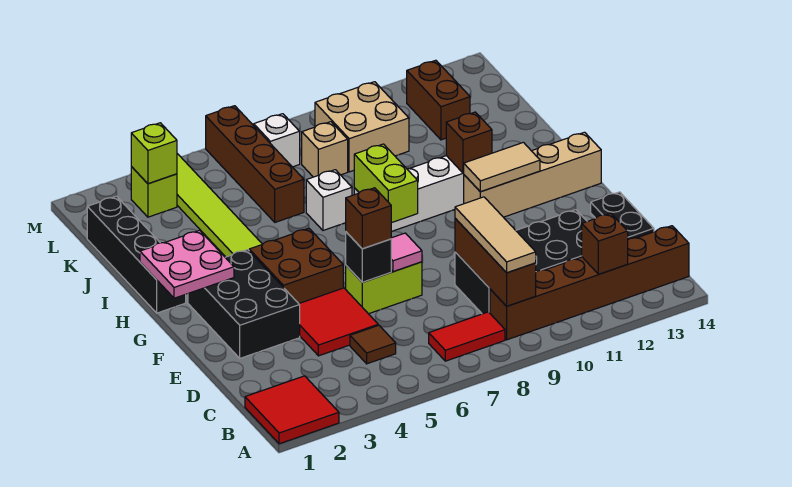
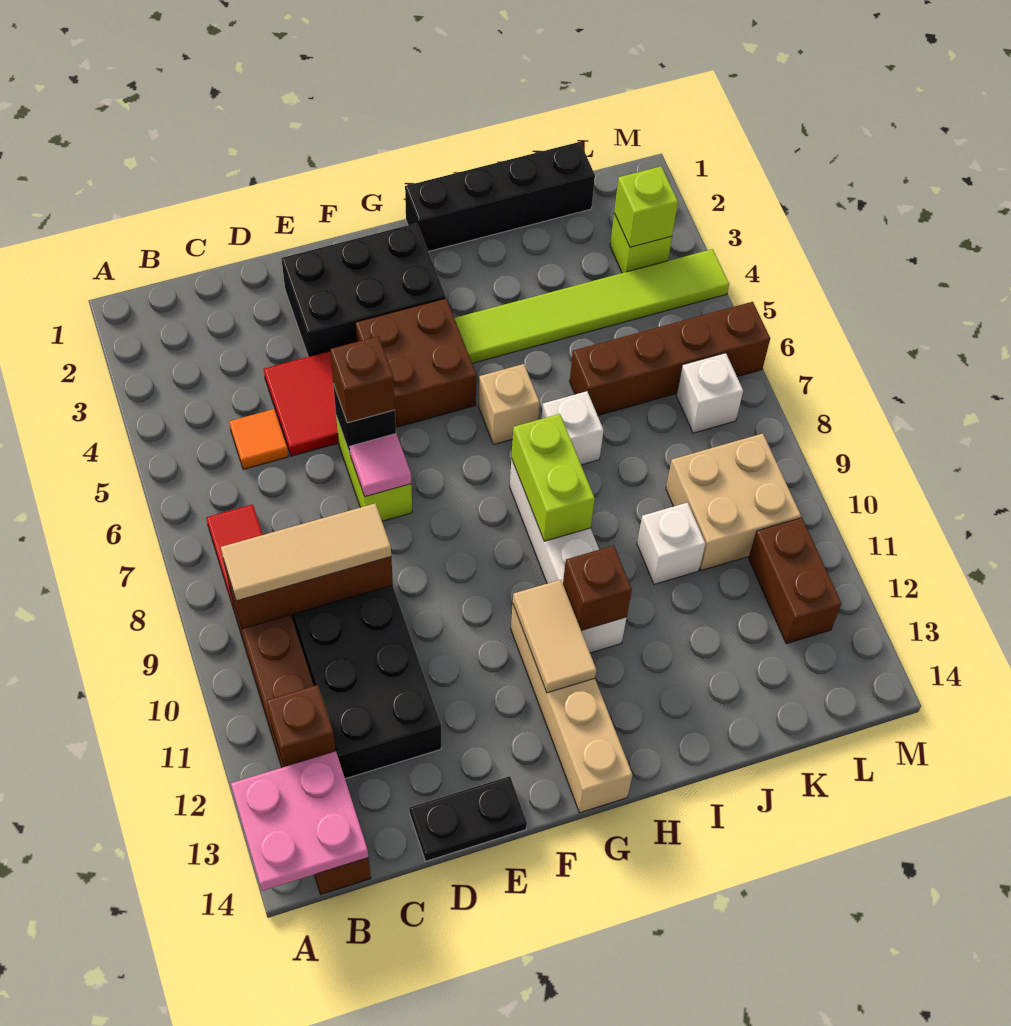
red 2x2 tile [245,376,339,444] -> none
brown 1x1 tile [350,325,396,364] -> orange 1x1 tile [229,409,288,469]
pink 2x2 plate [140,230,234,298] -> pink 2x2 plate moved to [231,751,368,891]
lime 1x2 brick [354,144,418,223] -> lime 1x2 brick turned to [512,414,595,541]
none -> white 1x1 brick [637,503,705,584]
tan 1x1 brick [302,122,348,177] -> tan 1x1 brick moved to [479,364,540,445]
brown 1x2 brick [407,60,470,140] -> brown 1x2 brick turned to [749,518,841,644]

